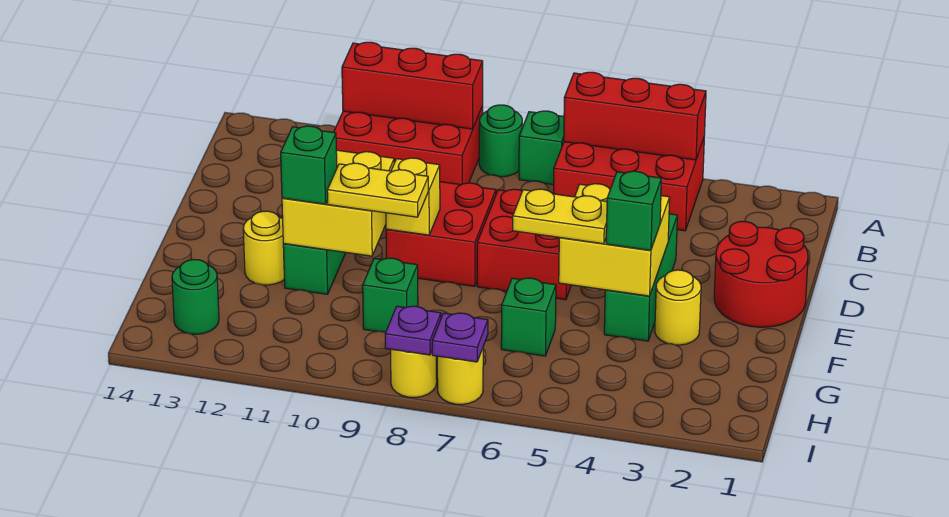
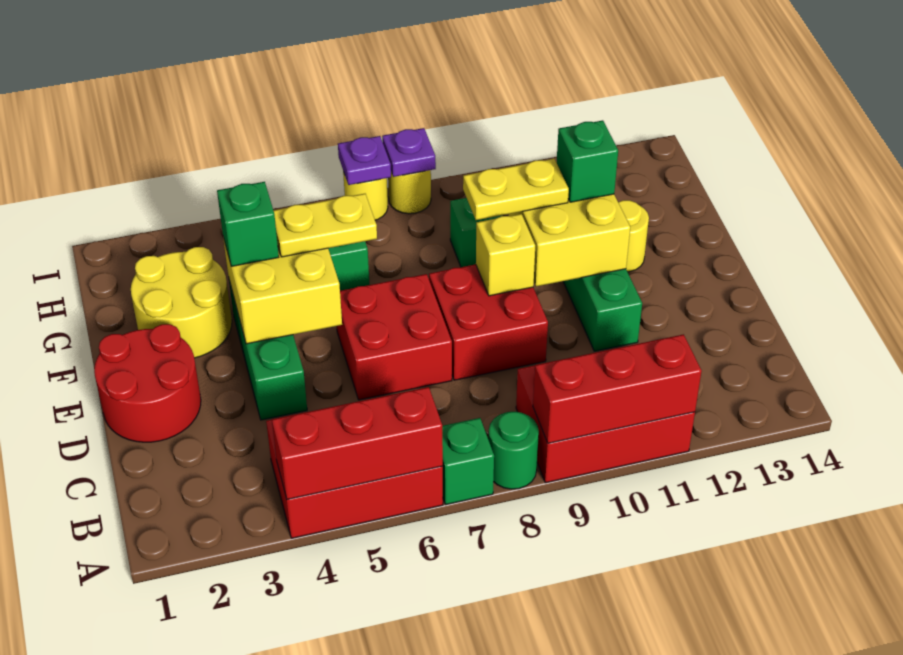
yellow 1x1 round brick [655,270,701,345] -> yellow 2x2 round brick [131,247,232,358]
green 1x1 round brick [172,260,219,334] -> none

